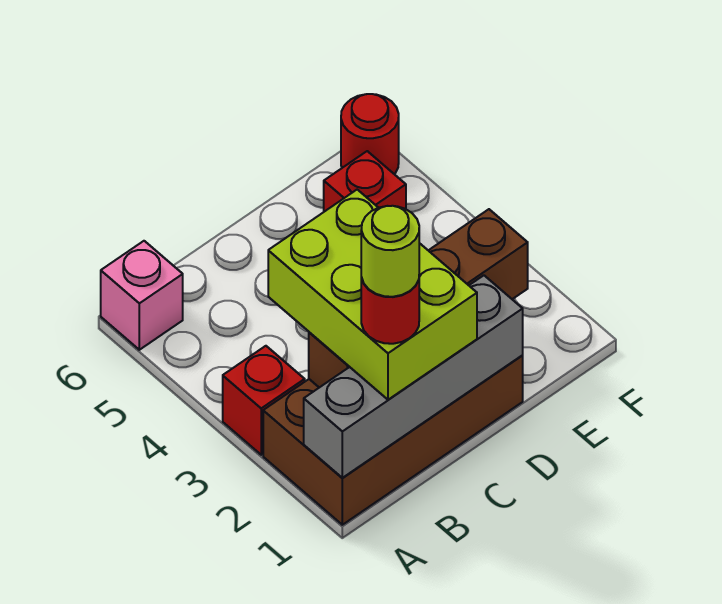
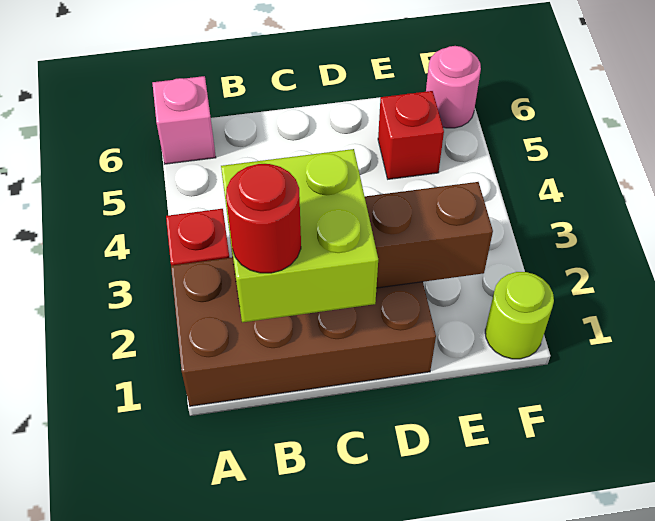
grey 1x4 brick [304,275,523,478] -> none
lime 2x3 brick [268,190,477,400] -> lime 2x2 brick [221,149,378,322]
lime 1x1 round brick [361,206,419,297] -> lime 1x1 round brick moved to [485,272,554,359]
red 1x1 round brick [341,94,399,174] -> pink 1x1 round brick [426,46,481,128]

